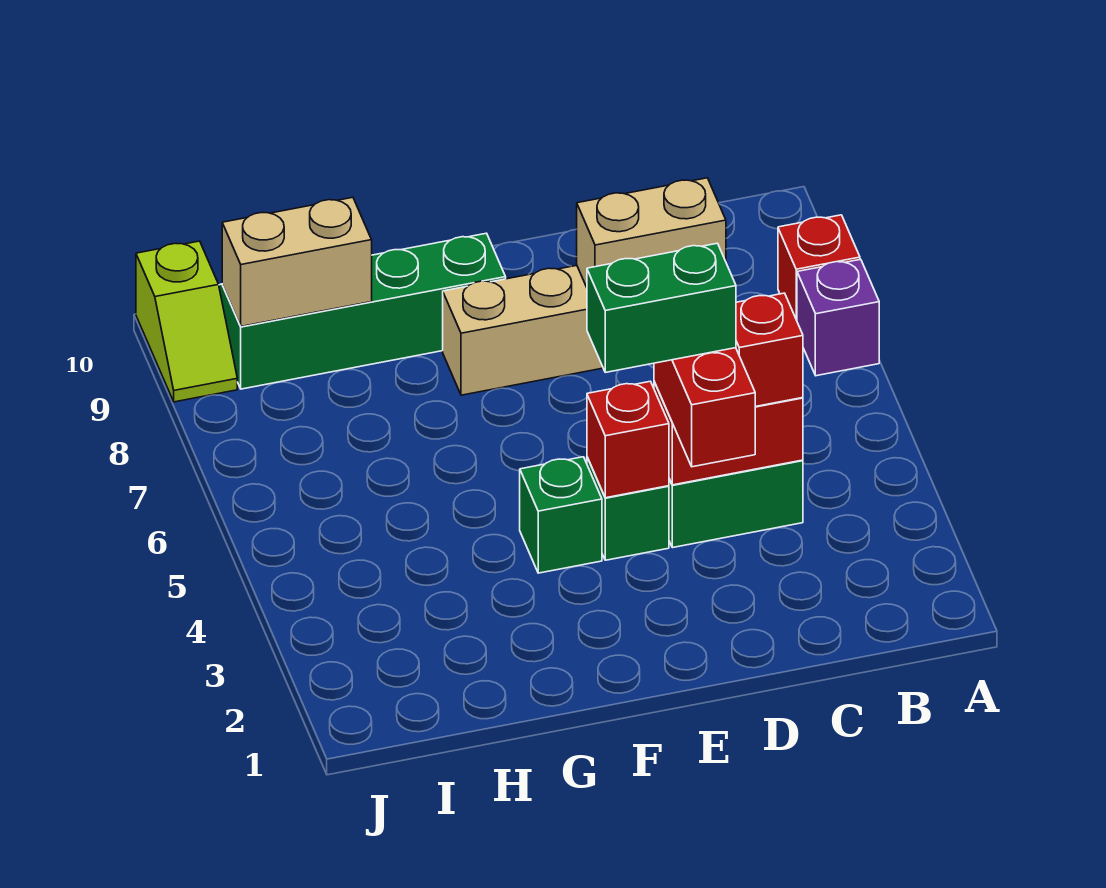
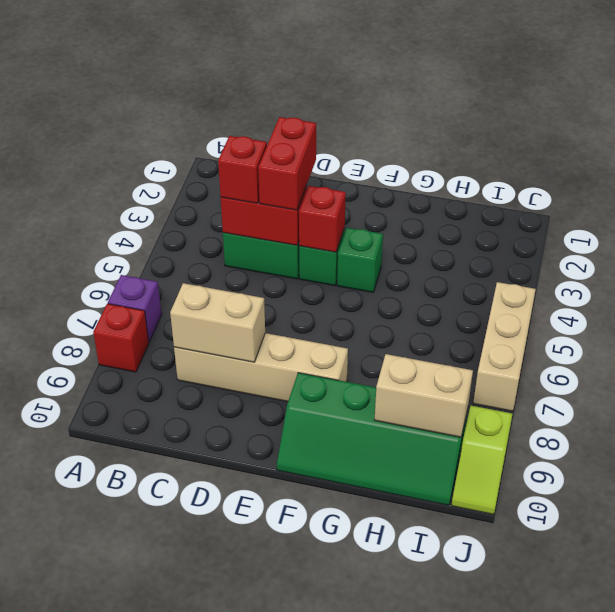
green 1x2 brick [587,243,736,372] -> none
none -> tan 1x3 brick [473,282,536,411]
lime 1x2 slope [136,241,237,402] -> lime 1x2 slope turned to [451,406,512,515]

